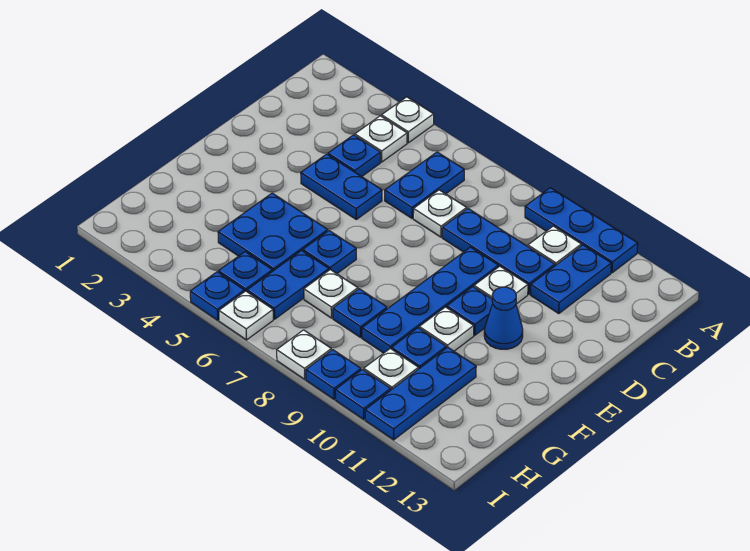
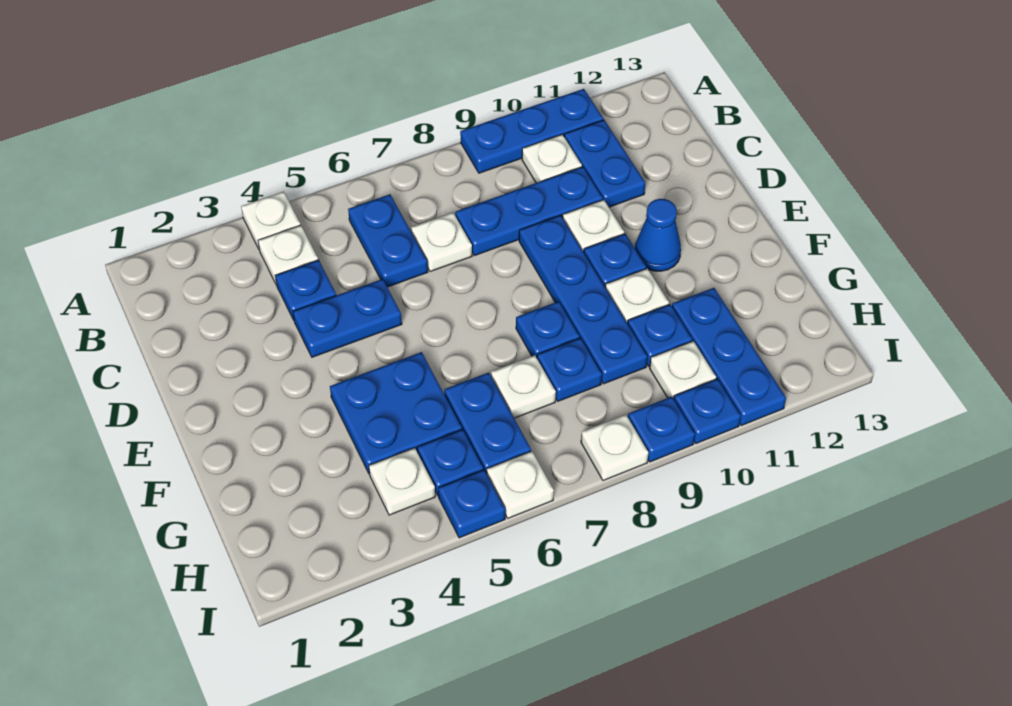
blue 1x1 plate [303,231,356,274] -> blue 1x1 plate moved to [516,301,580,358]
none -> white 1x1 plate [369,448,435,515]

